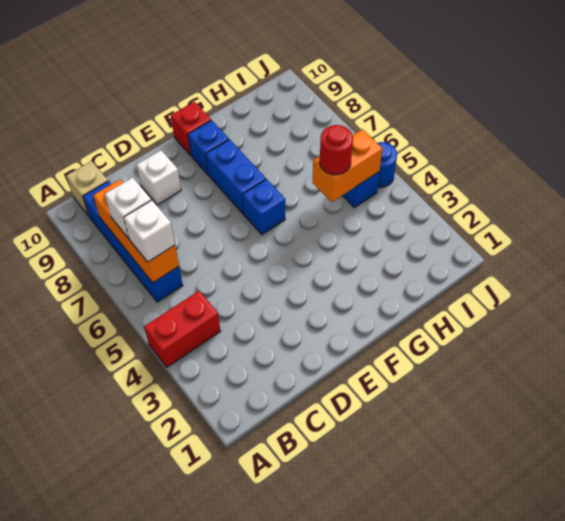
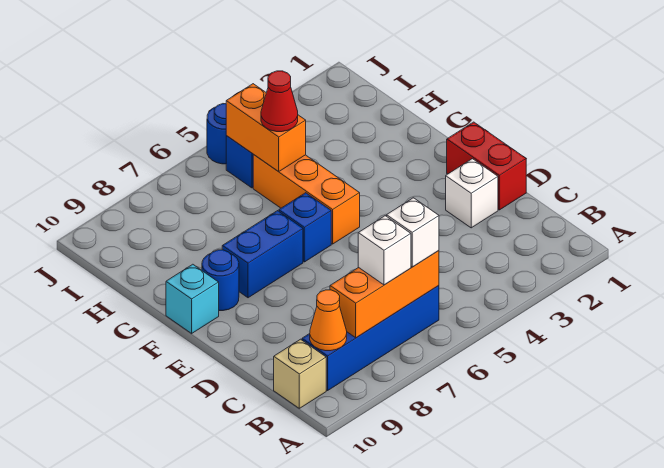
red 1x2 brick [144,291,220,367] -> red 1x2 brick moved to [447,122,526,210]
none -> orange 1x1 cone [310,290,347,351]
white 1x1 brick [137,150,181,205] -> white 1x1 brick moved to [446,159,498,228]
none -> orange 1x3 brick [253,155,360,244]
blue 1x1 brick [188,120,229,174] -> blue 1x1 round brick [202,250,239,311]
red 1x1 brick [171,102,211,155] -> cyan 1x1 brick [166,264,219,333]
red 1x1 round brick [320,125,353,175] -> red 1x1 cone [261,71,298,132]

